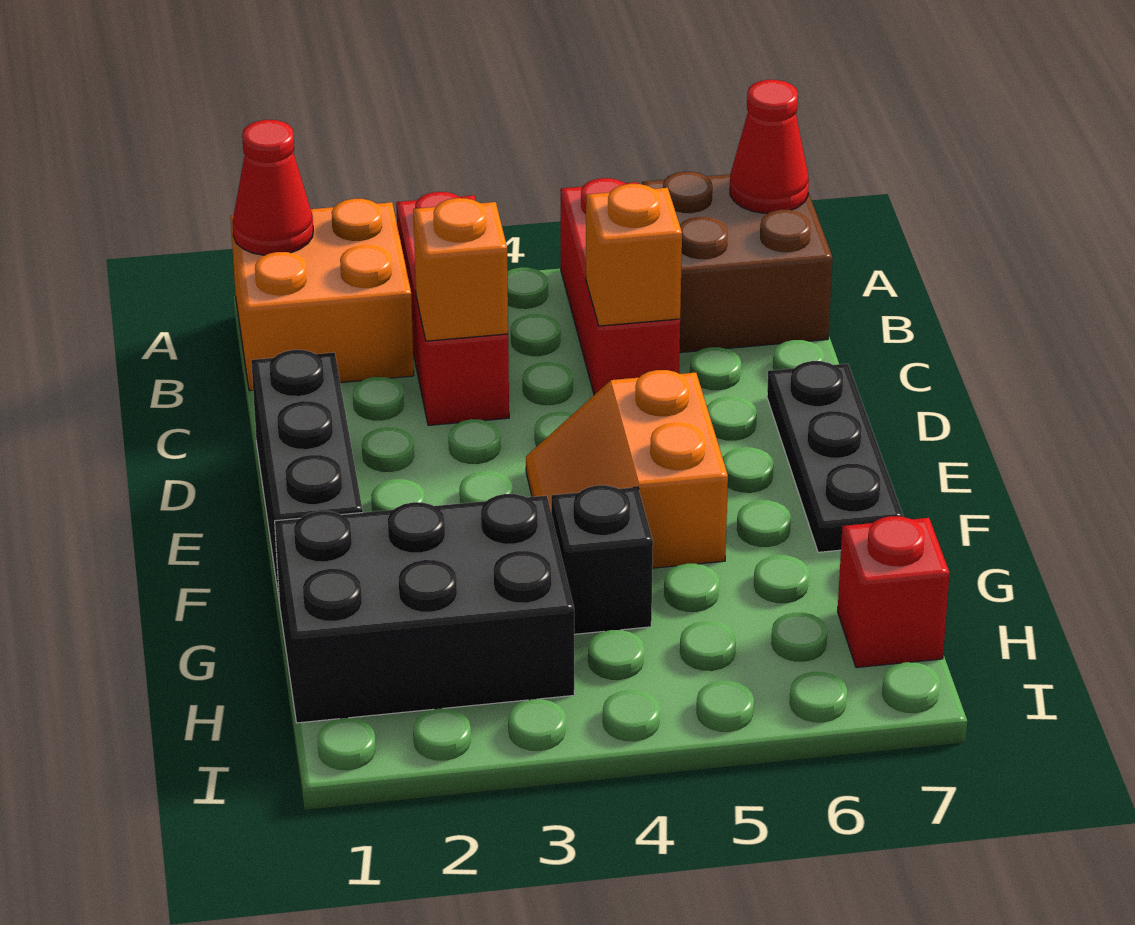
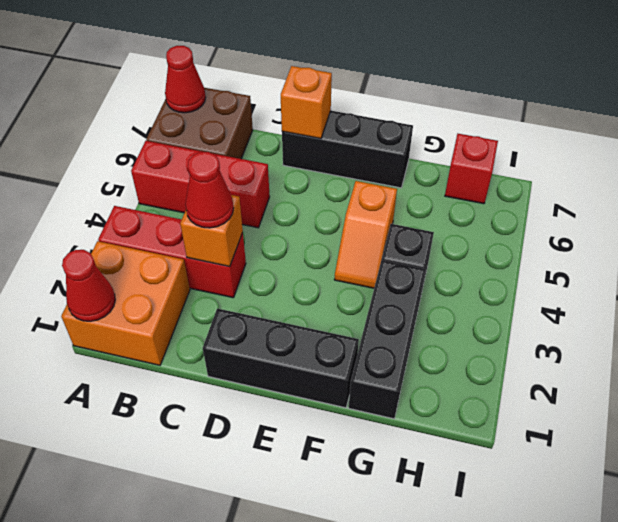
none -> red 1x1 cone [185,152,233,228]
orange 1x1 brick [586,184,682,326] -> orange 1x1 brick moved to [281,66,332,139]
black 1x3 plate [767,361,903,552] -> black 1x3 brick [282,111,413,188]
orange 2x2 slope [526,370,728,568] -> orange 1x2 slope [334,181,397,288]
black 2x3 brick [275,494,574,723] -> black 1x3 brick [349,260,426,419]

